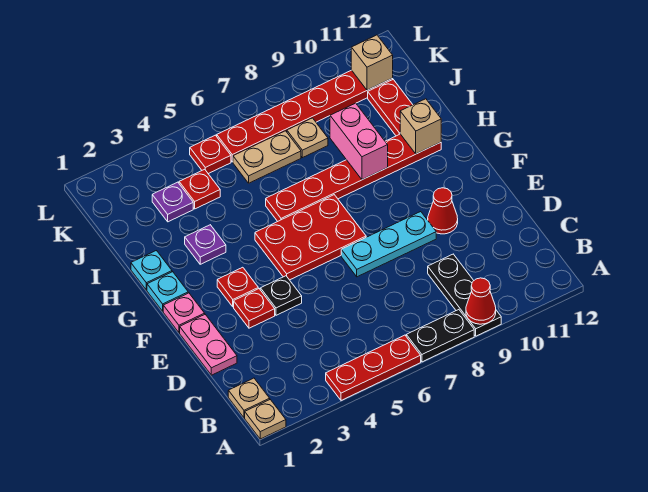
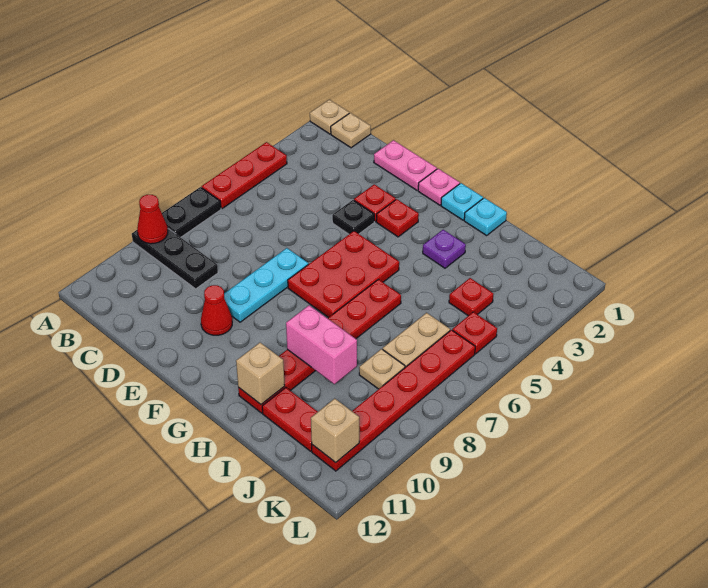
purple 1x1 plate [152,182,193,222] -> none

